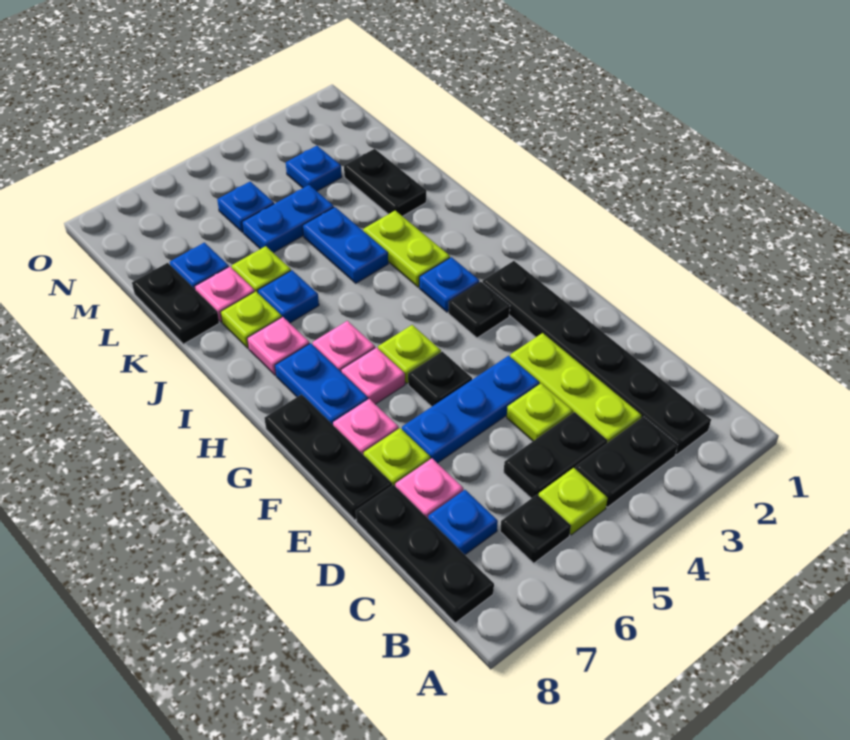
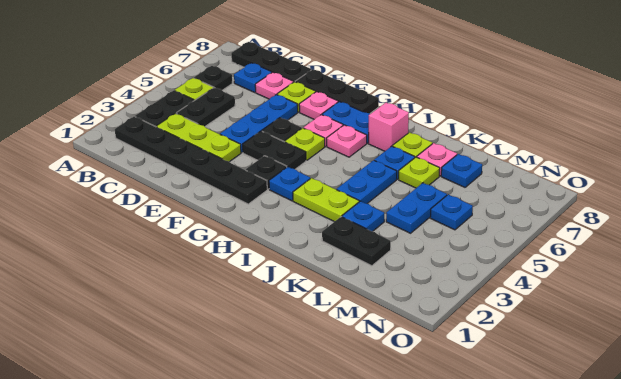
lime 1x1 plate [507,384,573,441] -> none
pink 1x1 plate [247,317,310,375] -> pink 1x1 brick [369,103,409,151]
blue 1x2 plate [303,207,388,283] -> blue 1x2 plate turned to [337,160,397,204]
black 1x2 plate [132,263,219,344] -> black 1x2 plate moved to [243,131,306,169]
blue 1x1 plate [286,146,342,191] -> blue 1x1 plate moved to [342,201,384,231]

